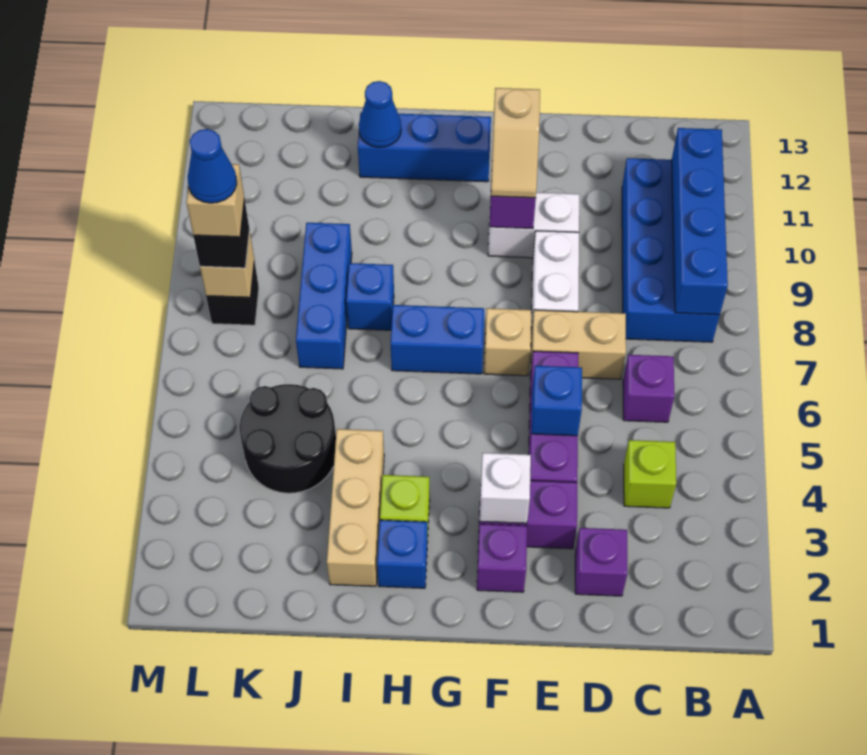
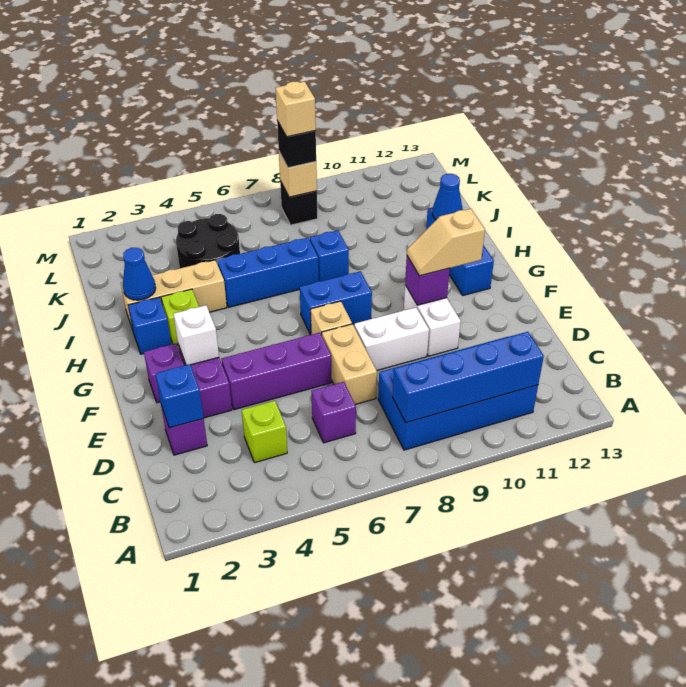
blue 1x1 brick [531,366,582,436] -> blue 1x1 brick moved to [155,364,203,428]
blue 1x2 brick [391,305,484,374] -> blue 1x2 brick turned to [300,271,372,335]
blue 1x3 brick [296,223,352,369] -> blue 1x3 brick moved to [217,238,319,307]
blue 1x1 cone [188,129,237,203] -> blue 1x1 cone moved to [123,248,156,300]

